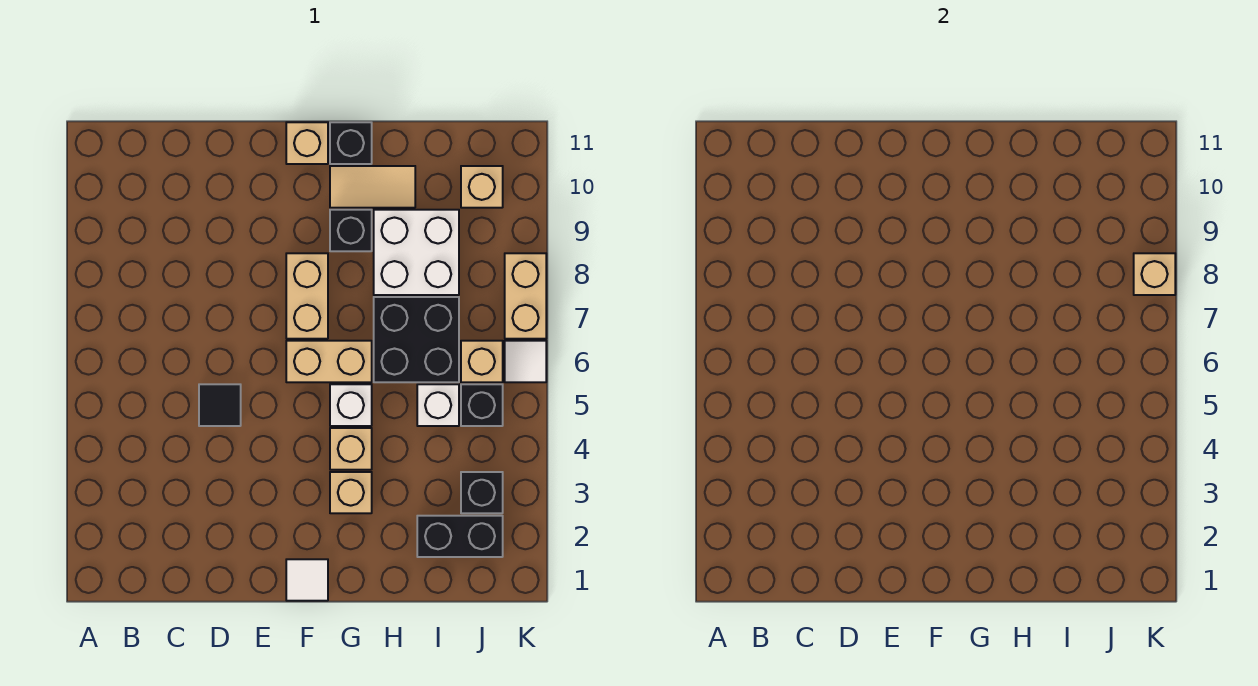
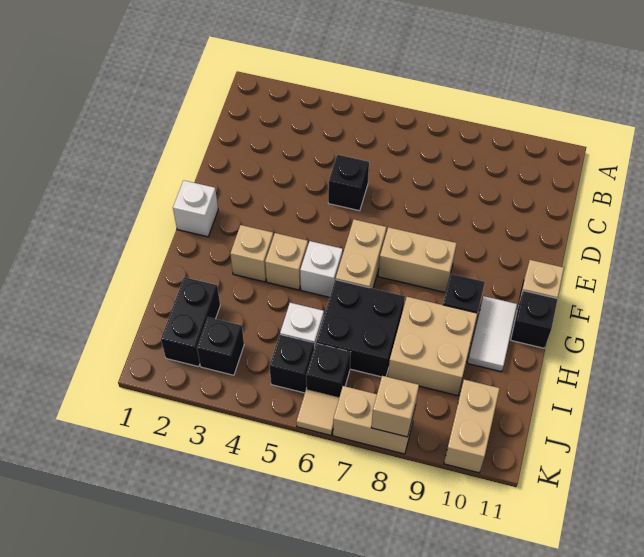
black 1x1 tile [199,384,241,426] -> black 1x1 brick [328,155,369,211]
white 1x1 tile [286,559,328,601] -> white 1x1 brick [173,180,218,237]
tan 1x2 tile [330,166,415,208] -> white 1x2 tile [468,296,517,372]
white 2x2 brick [374,210,459,295] -> tan 2x2 brick [388,297,477,396]
tan 1x1 brick [461,341,503,382] -> black 1x1 brick [306,344,351,397]
tan 1x1 brick [461,166,503,208] -> tan 1x2 brick [444,380,500,473]
white 1x1 tile [505,341,546,382] -> tan 1x1 tile [296,389,339,435]

